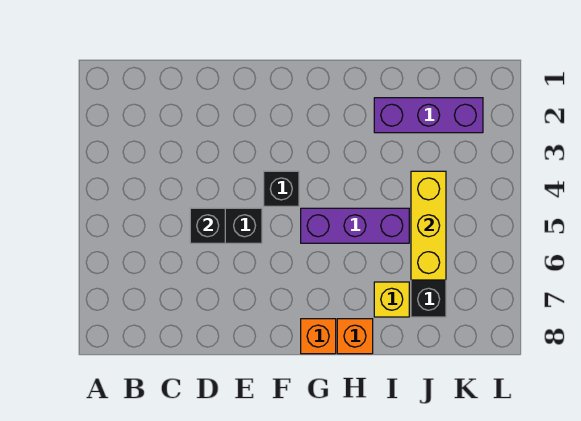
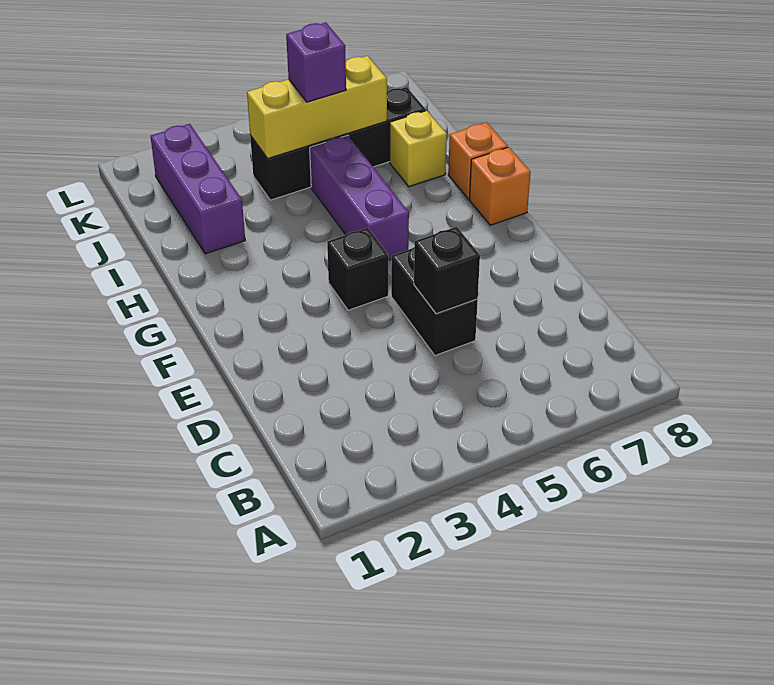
none -> purple 1x1 brick [286,23,346,102]

